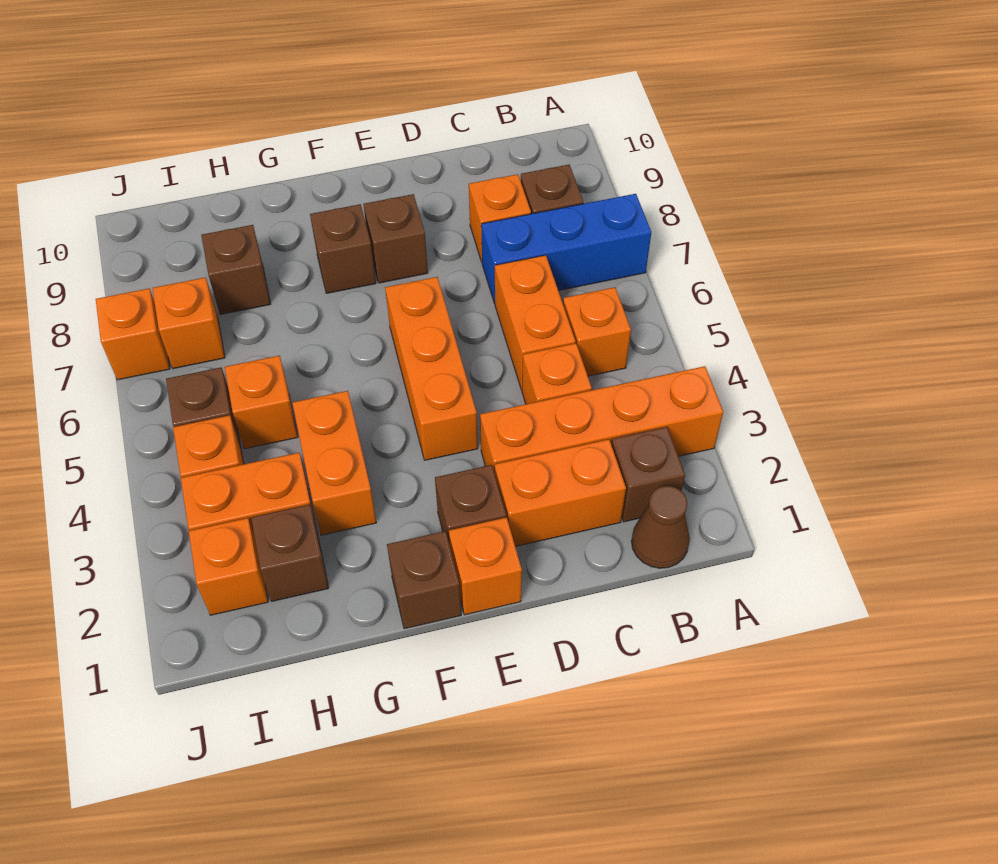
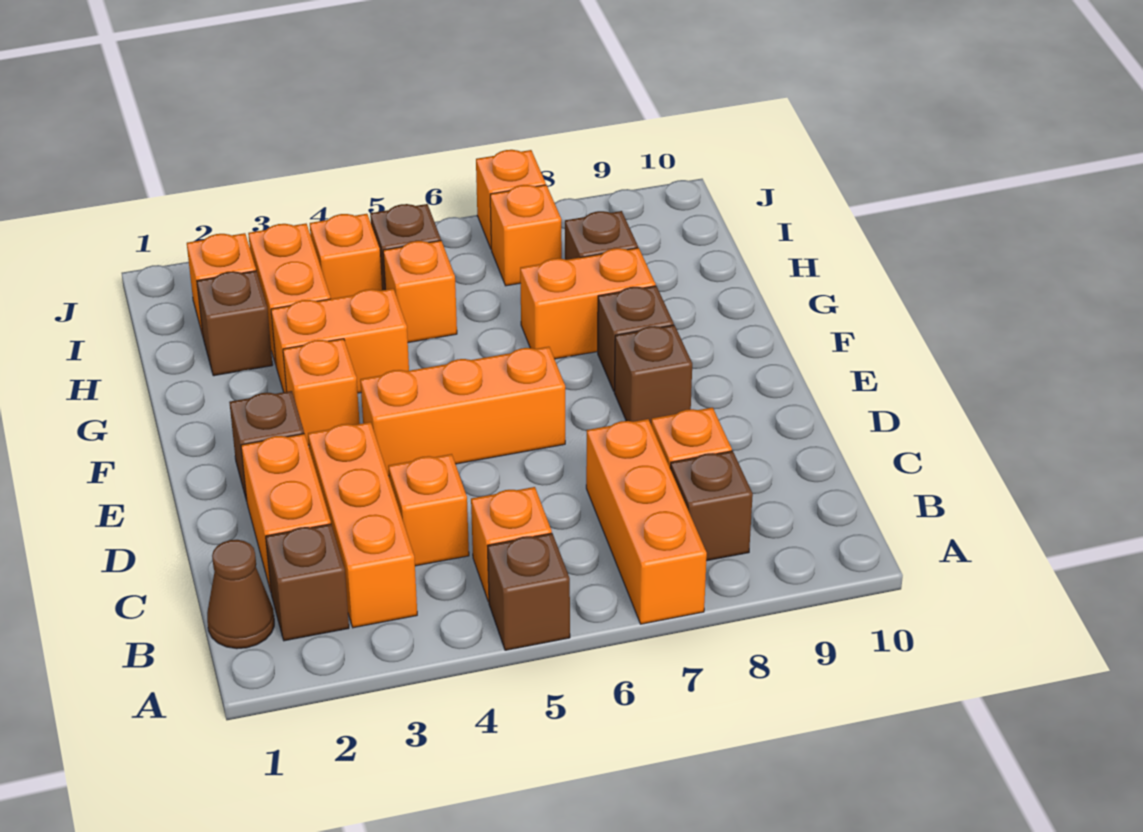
orange 1x4 brick [480,366,723,474] -> orange 1x3 brick [308,422,417,628]
blue 1x3 brick [481,194,651,303] -> orange 1x3 brick [586,419,707,624]
orange 1x2 brick [495,255,576,390] -> orange 1x2 brick moved to [520,248,656,359]
orange 1x1 brick [449,517,522,615] -> orange 1x1 brick moved to [283,339,360,445]
brown 1x1 brick [387,531,461,629] -> brown 1x1 brick moved to [488,533,570,650]

